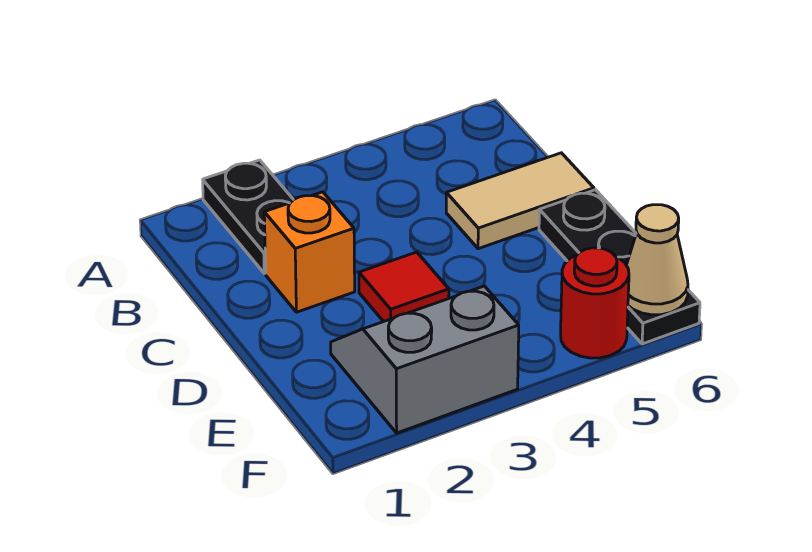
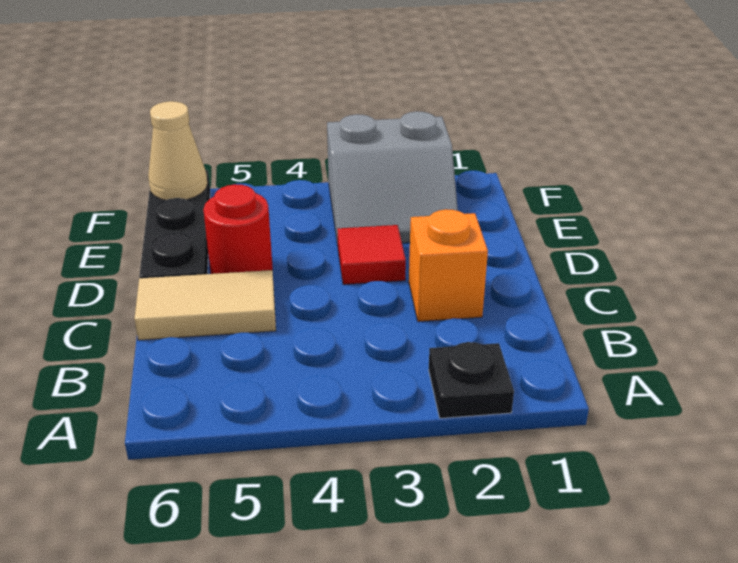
black 1x2 plate [203,160,293,273] -> black 1x1 plate [429,342,514,418]
red 1x1 round brick [561,248,629,358] -> red 1x1 round brick moved to [203,184,273,274]

